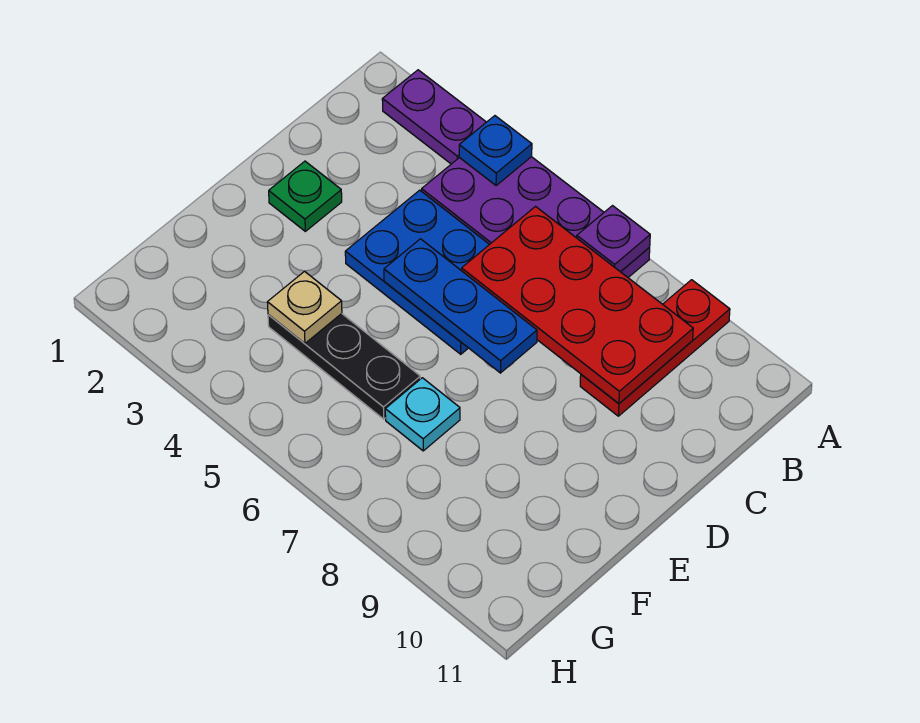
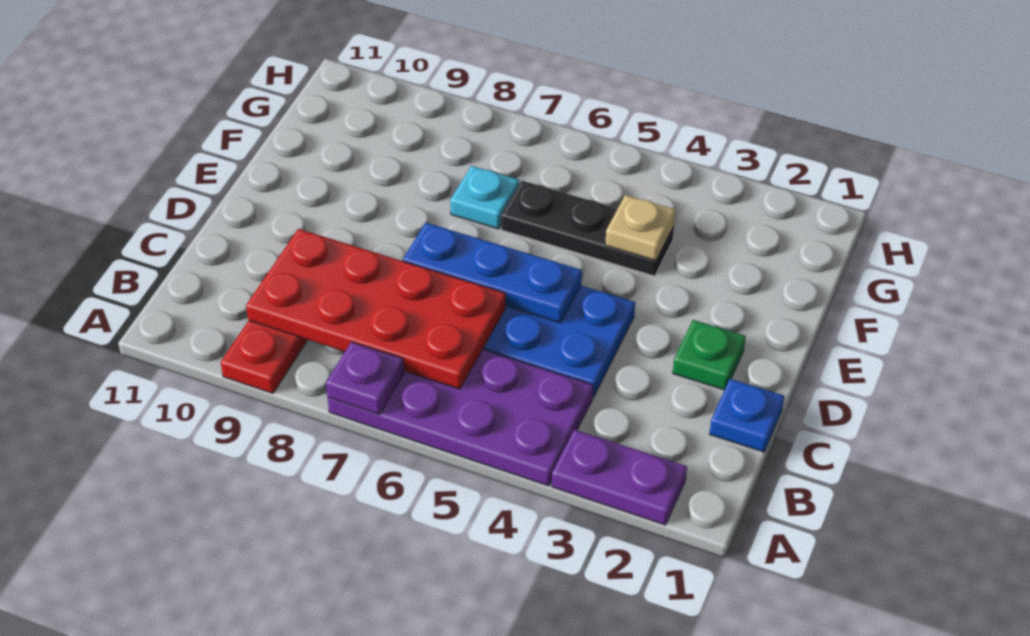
blue 1x1 plate [459,116,532,186] -> blue 1x1 plate moved to [710,379,784,452]

